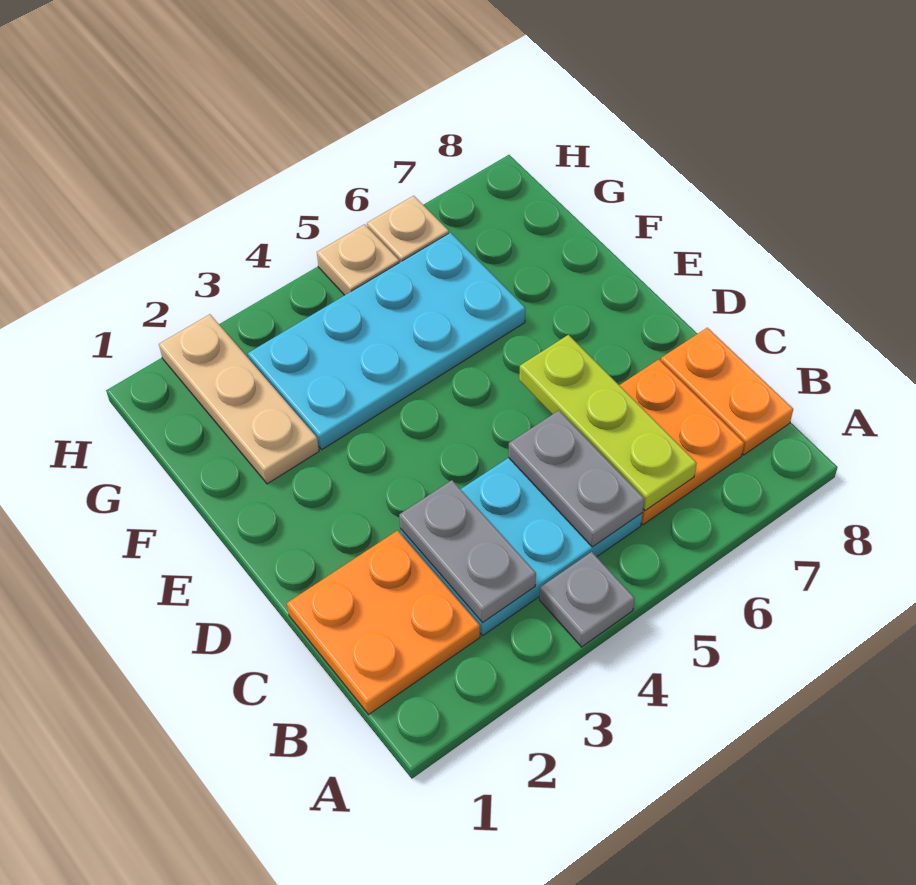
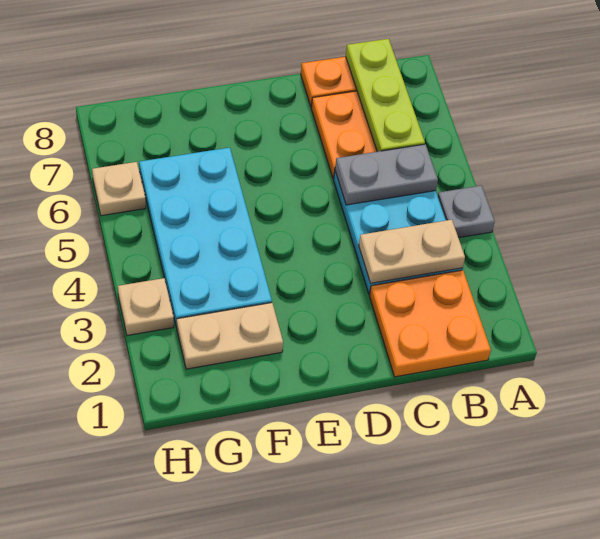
grey 1x2 plate [399,480,536,623] -> tan 1x2 plate [359,220,465,283]
lime 1x3 plate [519,335,697,511] -> lime 1x3 plate turned to [346,39,425,152]
tan 1x3 plate [159,314,319,484] -> tan 1x2 plate [177,303,283,369]
tan 1x1 plate [317,224,399,295] -> tan 1x1 plate moved to [118,278,174,336]

